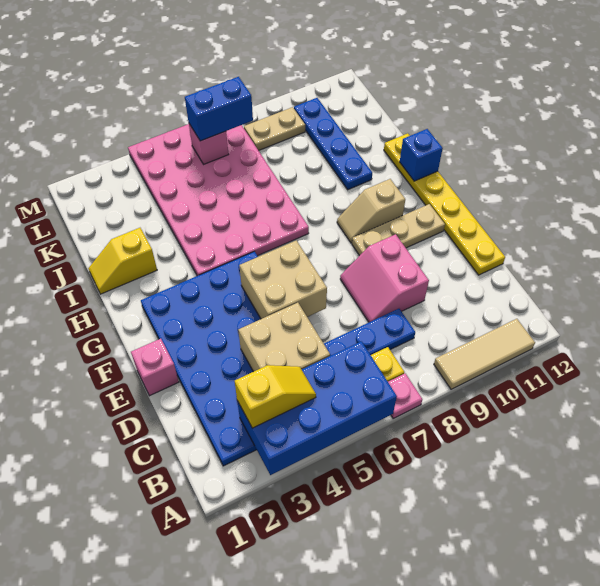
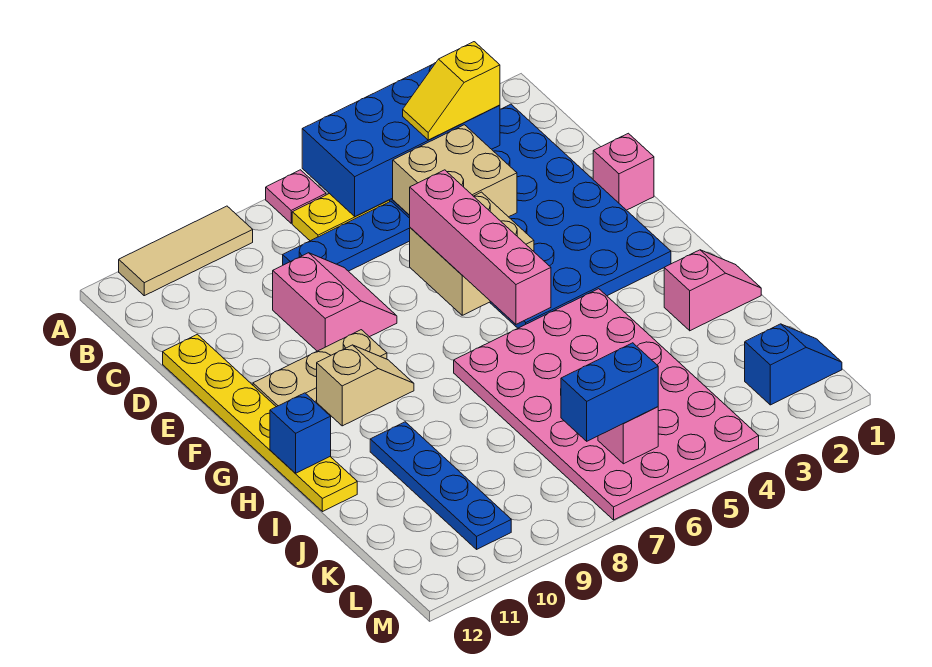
none -> pink 1x4 brick [409,170,551,324]
yellow 1x2 slope [88,228,157,294] -> pink 1x2 slope [664,250,761,331]
none -> blue 1x2 slope [745,324,842,405]
tan 1x2 plate [244,107,305,151] -> none

